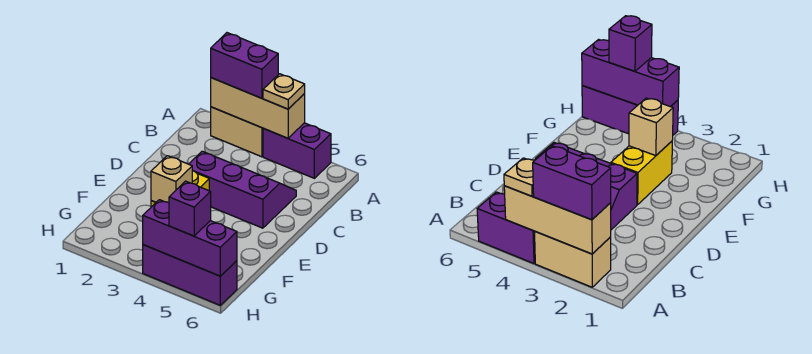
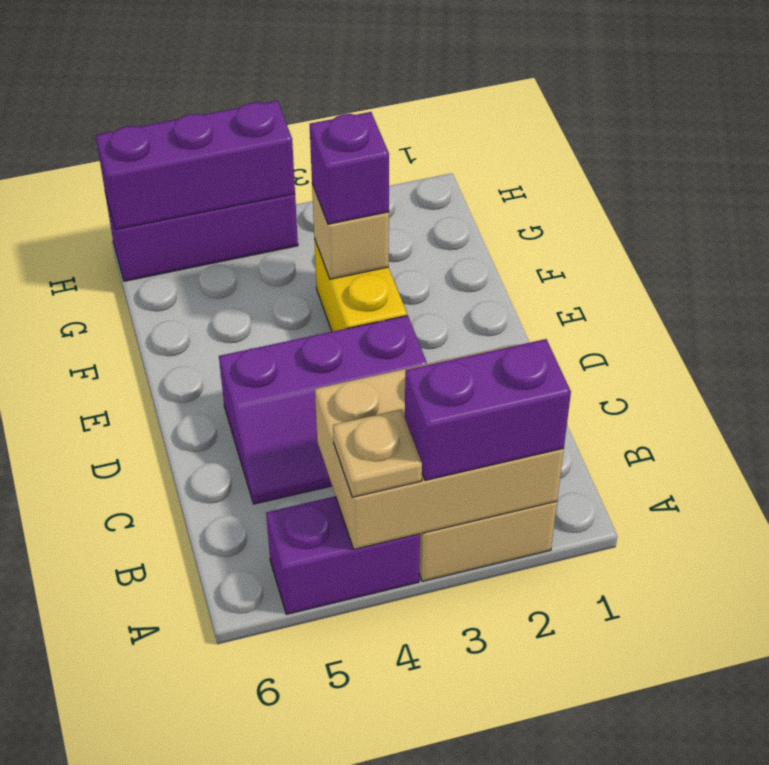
tan 1x3 brick [211,78,305,138] -> tan 2x3 brick [315,344,564,549]
purple 1x1 brick [169,181,211,236] -> purple 1x1 brick moved to [310,112,389,224]

